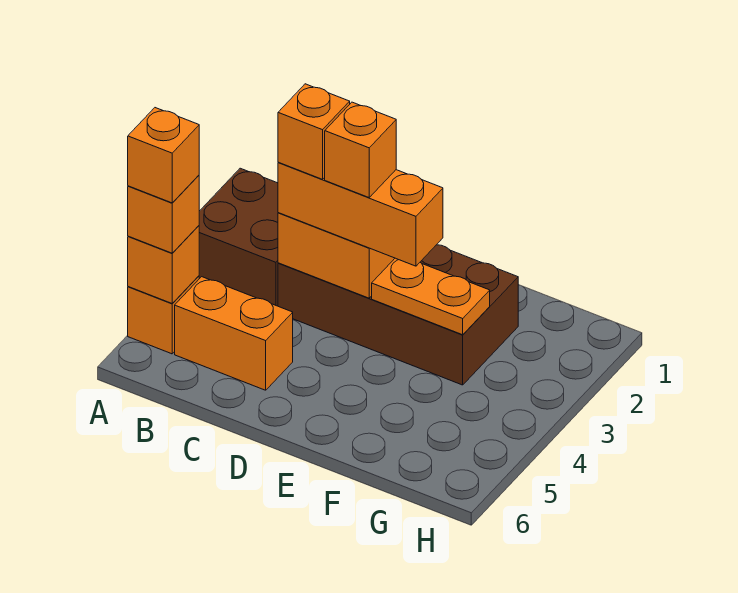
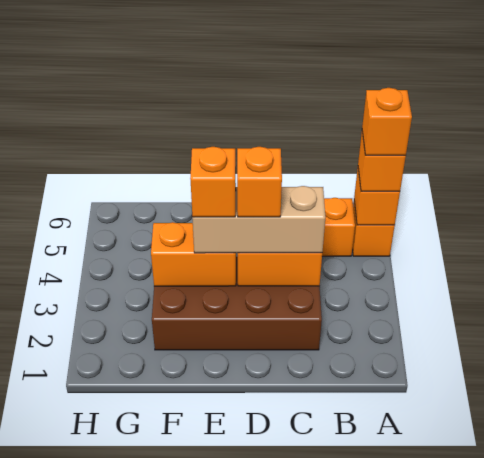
brown 2x2 brick [199,168,278,306] -> none
orange 1x3 brick [278,162,443,266] -> tan 1x3 brick [192,186,325,253]
orange 1x1 brick [278,84,350,179] -> orange 1x1 brick moved to [190,147,236,217]
orange 1x2 plate [372,258,490,335] -> orange 1x2 brick [151,222,236,286]

